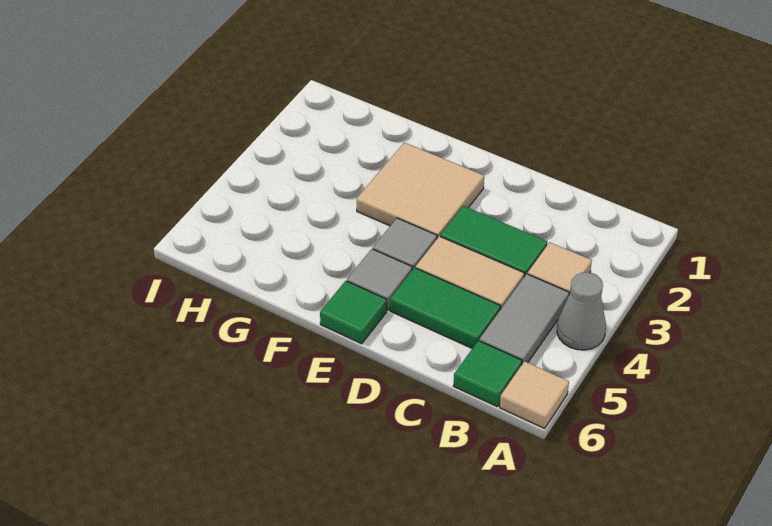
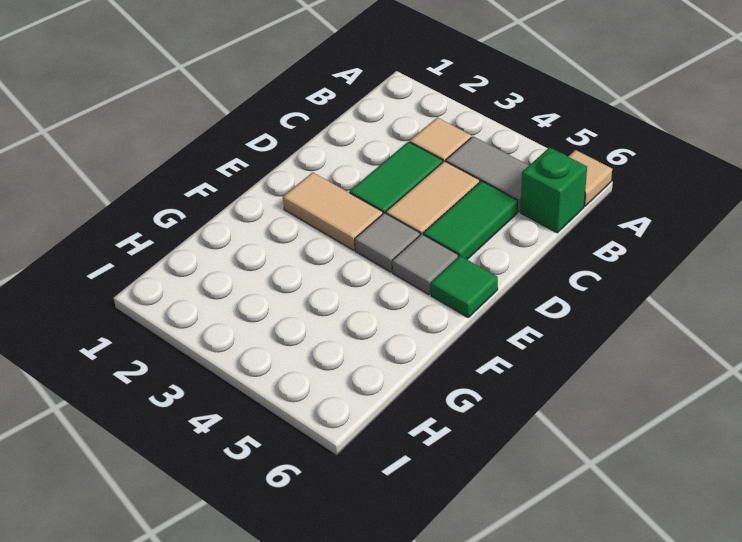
grey 1x1 cone [557,272,606,350] -> none
green 1x1 tile [453,341,522,406] -> green 1x1 brick [520,147,587,233]
tan 2x2 tile [357,143,484,238] -> tan 1x2 tile [283,172,383,250]

